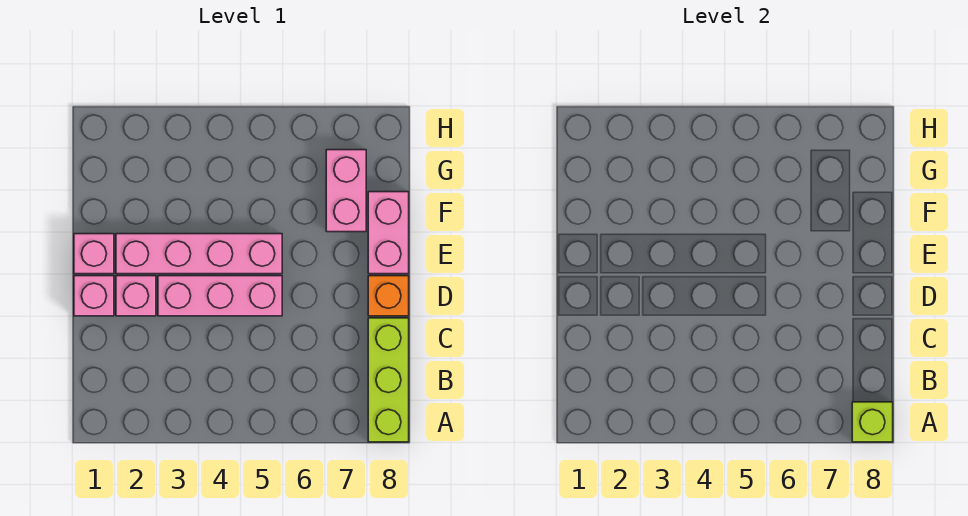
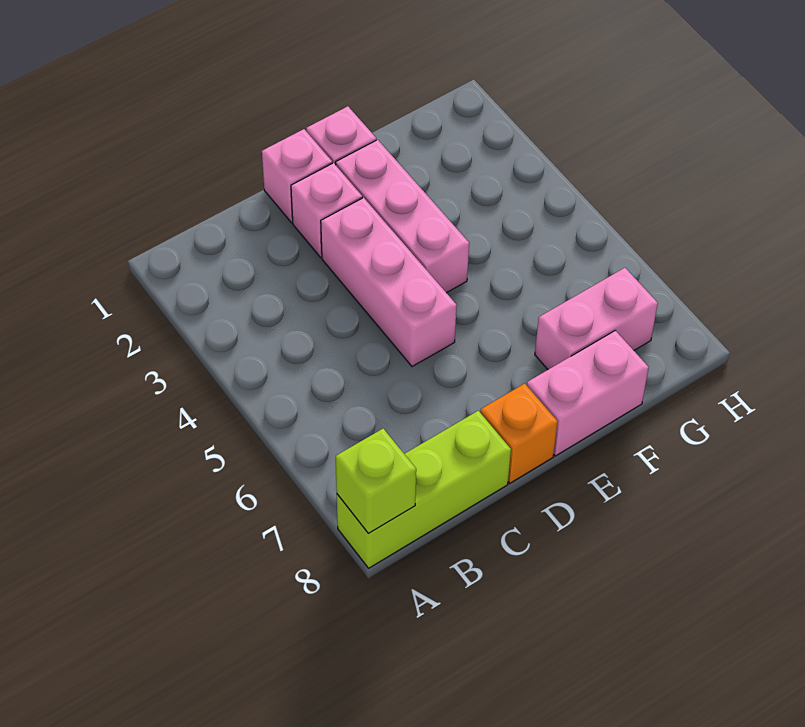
pink 1x4 brick [116,234,282,274] -> pink 1x3 brick [336,140,469,293]

